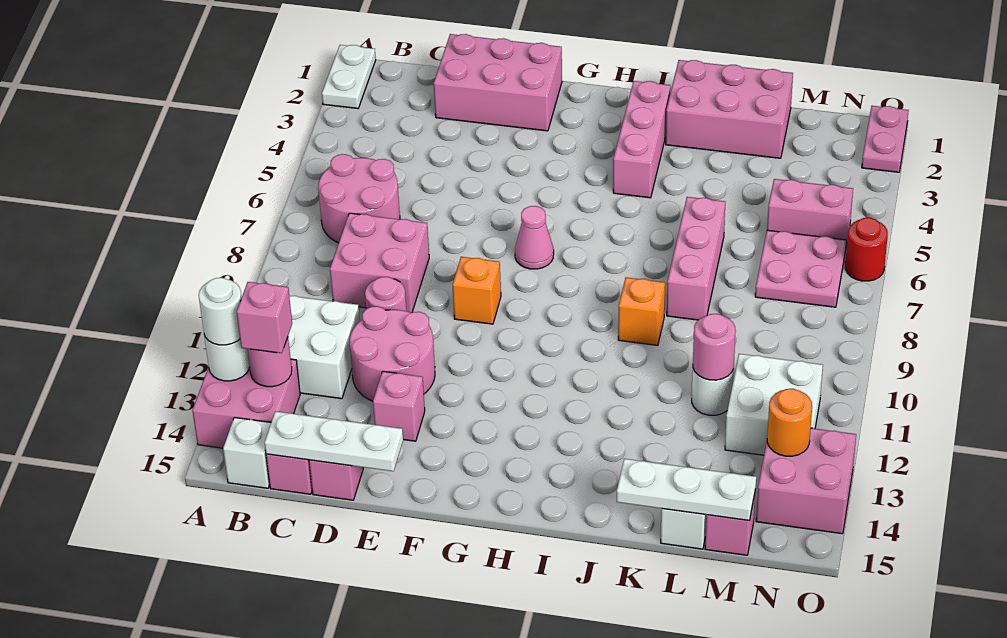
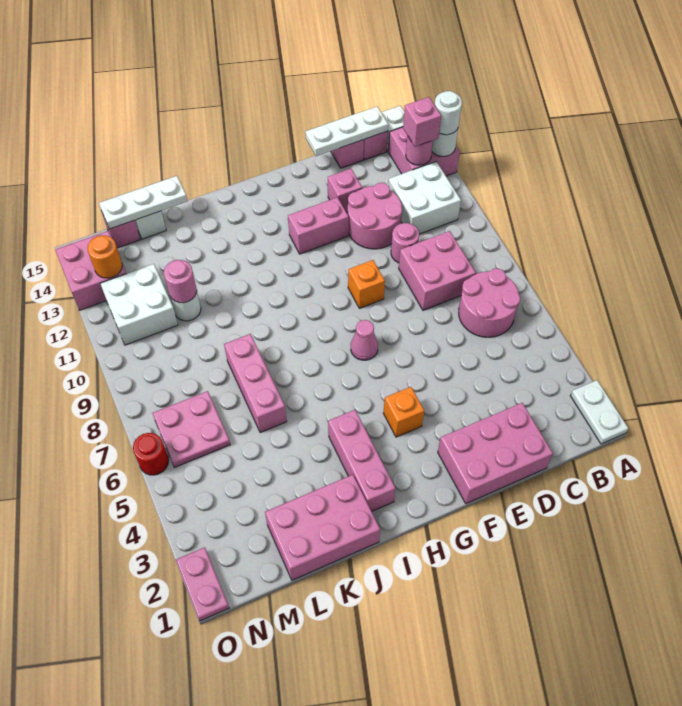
orange 1x1 brick [618,277,665,345] -> orange 1x1 brick moved to [383,387,424,437]
pink 1x2 brick [767,179,853,245] -> pink 1x2 brick moved to [288,197,349,254]

